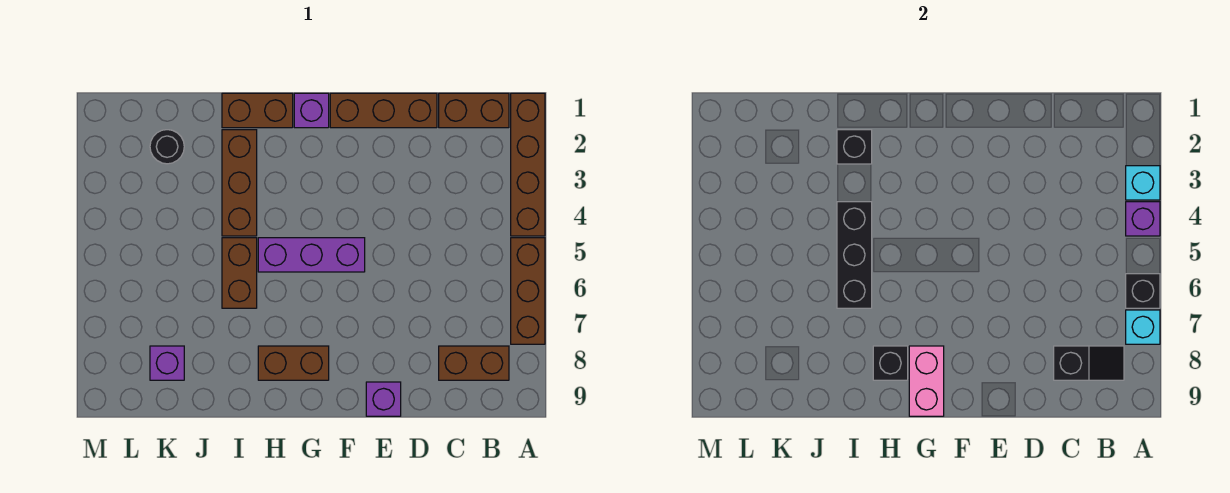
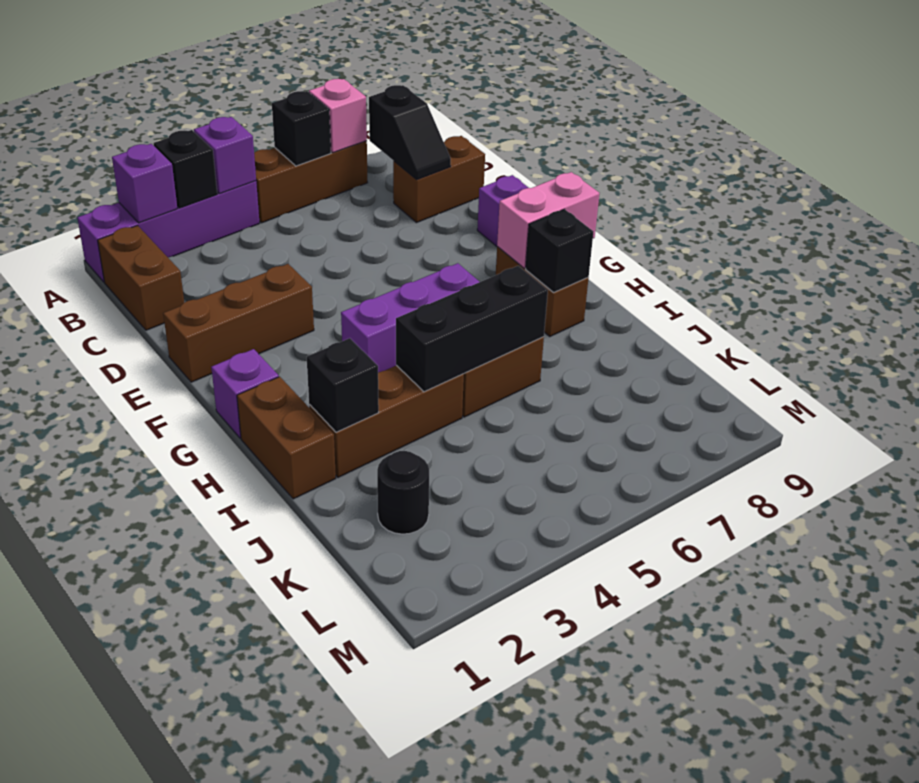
brown 1x4 brick [511,93,545,236] -> purple 1x4 brick [77,181,259,282]
cyan 1x1 brick [1126,166,1160,200] -> black 1x1 brick [154,130,217,208]
cyan 1x1 brick [1126,310,1160,344] -> pink 1x1 brick [309,79,367,153]
brown 1x2 brick [439,346,509,380] -> brown 1x2 brick turned to [393,136,485,223]
black 1x2 slope [1054,346,1124,380] -> black 1x2 slope turned to [369,85,451,180]
brown 1x3 brick [330,93,437,128] -> brown 1x3 brick turned to [163,264,314,382]
purple 1x3 brick [258,238,365,272] -> purple 1x3 brick turned to [341,263,479,372]
purple 1x1 brick [150,346,184,380] -> purple 1x1 brick moved to [112,144,177,223]

